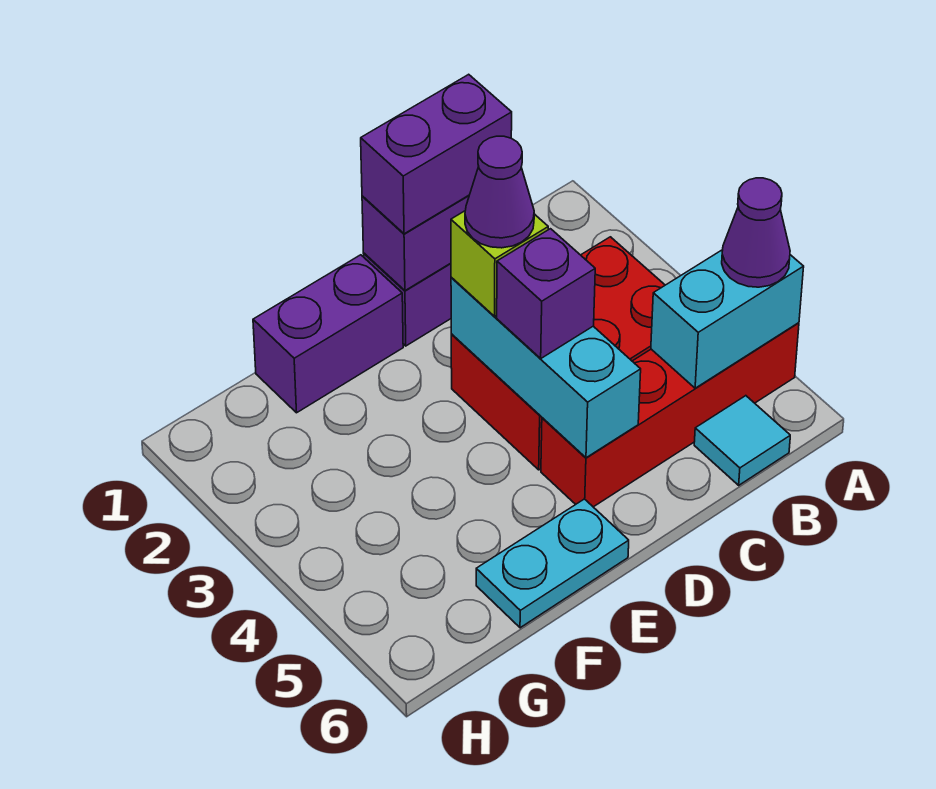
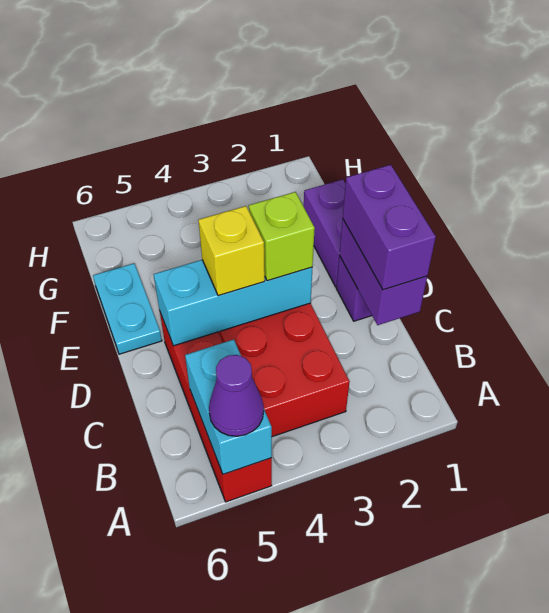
cyan 1x1 tile [694,396,790,485] -> none
purple 1x1 cone [465,136,534,248] -> none
purple 1x1 brick [497,229,595,358] -> yellow 1x1 brick [198,206,265,296]

